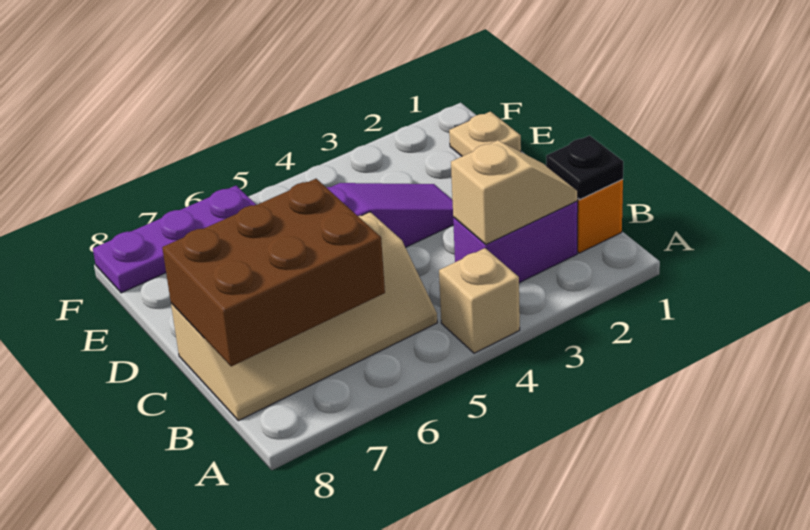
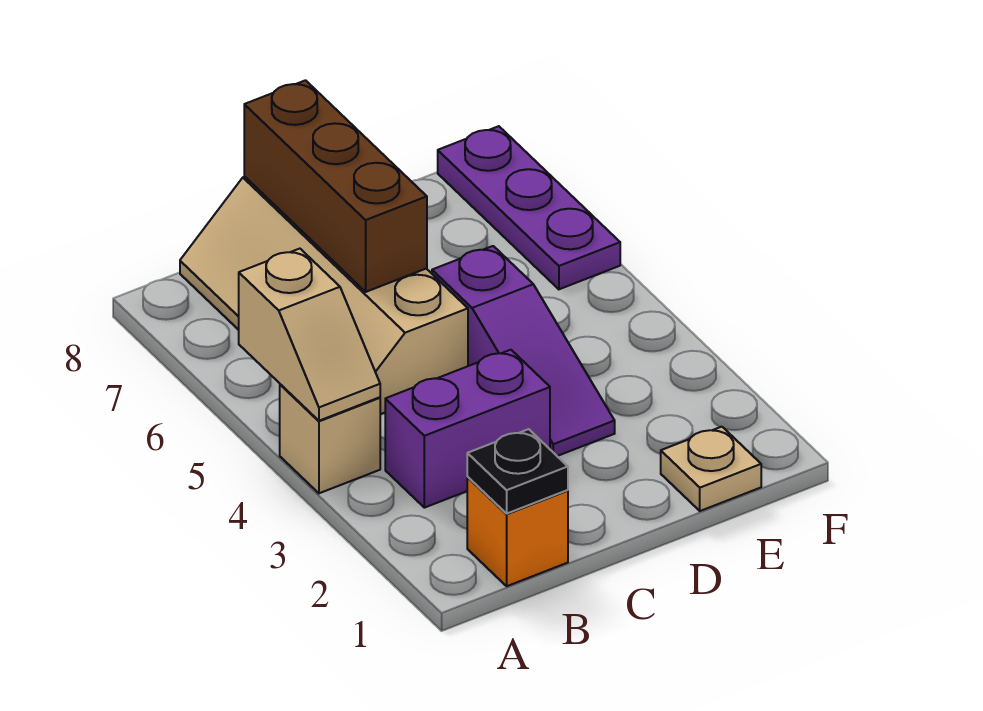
purple 1x2 brick [453,201,578,283] -> purple 1x2 brick turned to [385,350,550,508]
tan 1x2 slope [451,140,578,245] -> tan 1x2 slope moved to [239,249,380,421]
brown 2x3 brick [162,179,385,366] -> brown 1x3 brick [244,80,427,292]

